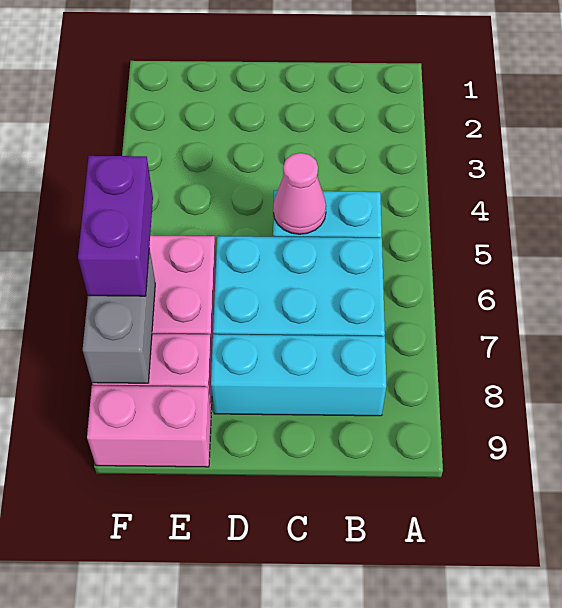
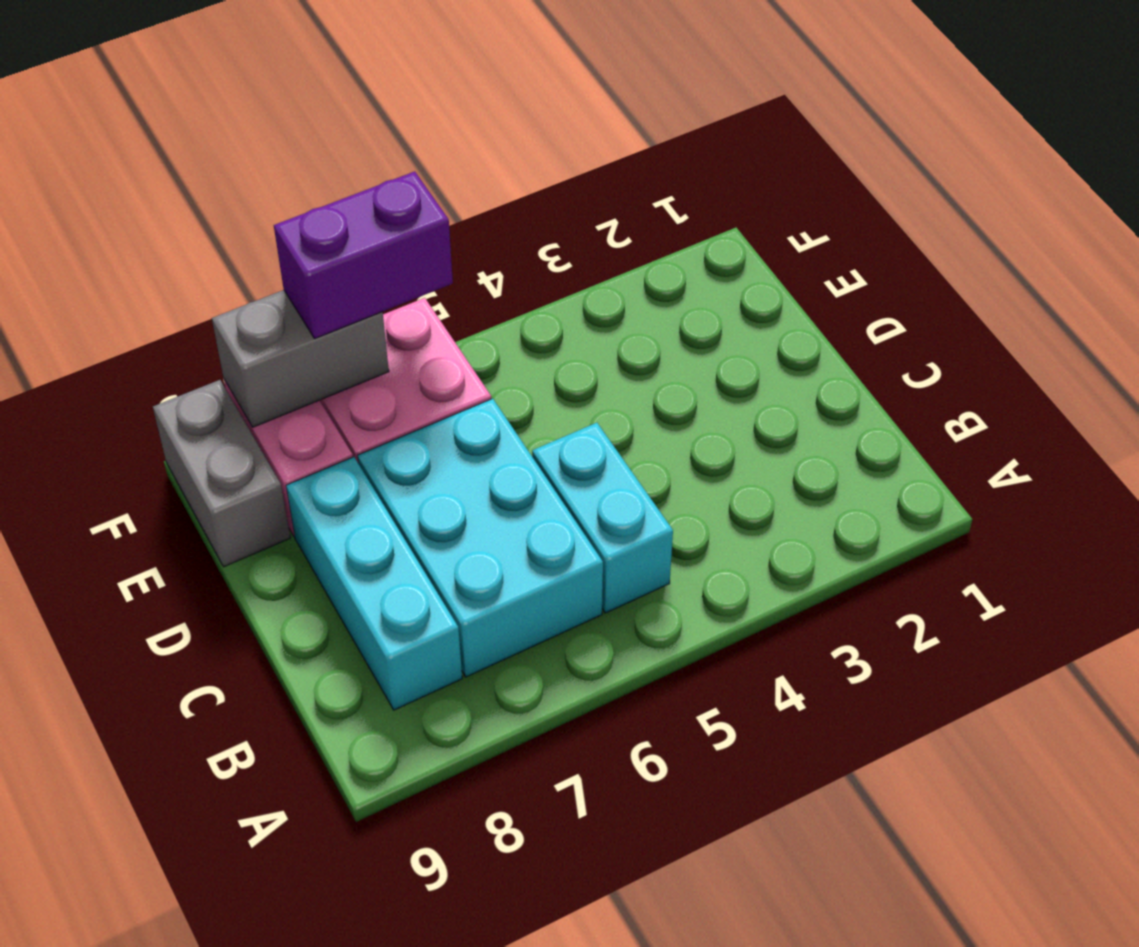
pink 1x1 cone [273,153,326,234] -> none
pink 1x2 brick [87,386,211,467] -> grey 1x2 brick [153,380,290,567]

